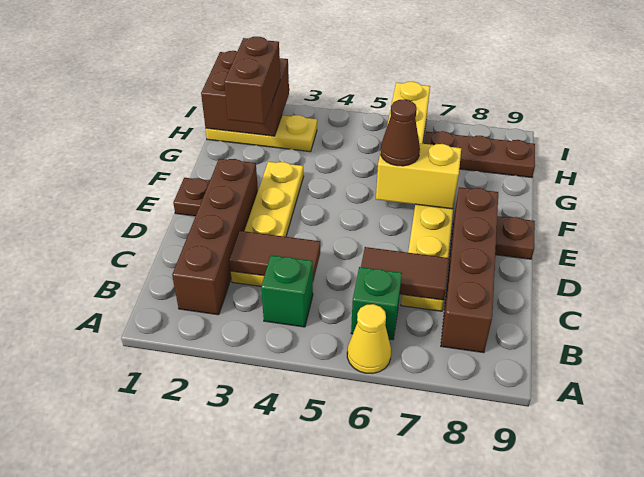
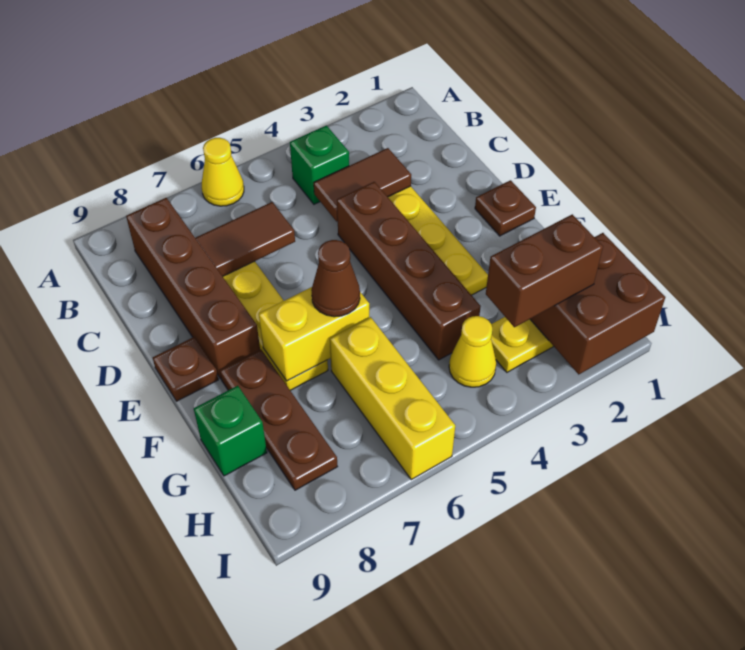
brown 1x4 brick [172,159,258,315] -> brown 1x4 brick moved to [337,182,481,360]
green 1x1 brick [351,267,402,340] -> green 1x1 brick moved to [194,386,267,476]
brown 1x2 brick [224,37,280,124] -> brown 1x2 brick turned to [486,214,603,327]
none -> yellow 1x1 cone [449,316,496,387]
brown 1x3 plate [424,131,535,178] -> brown 1x3 plate turned to [220,349,338,490]

